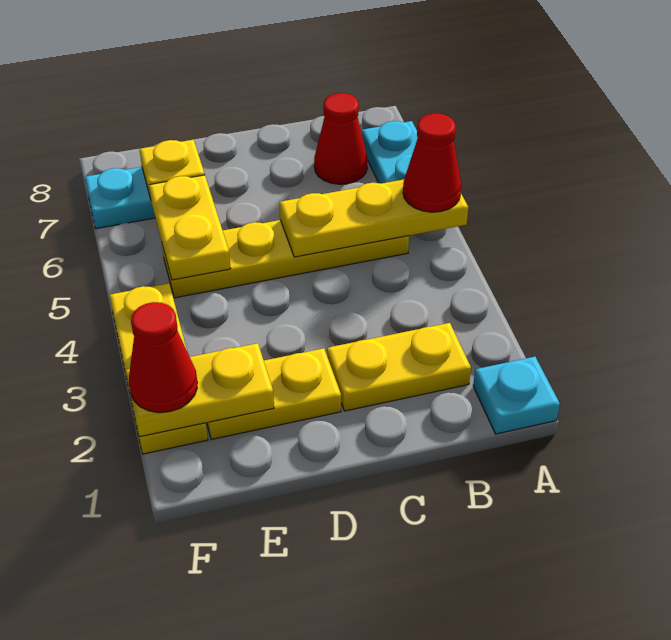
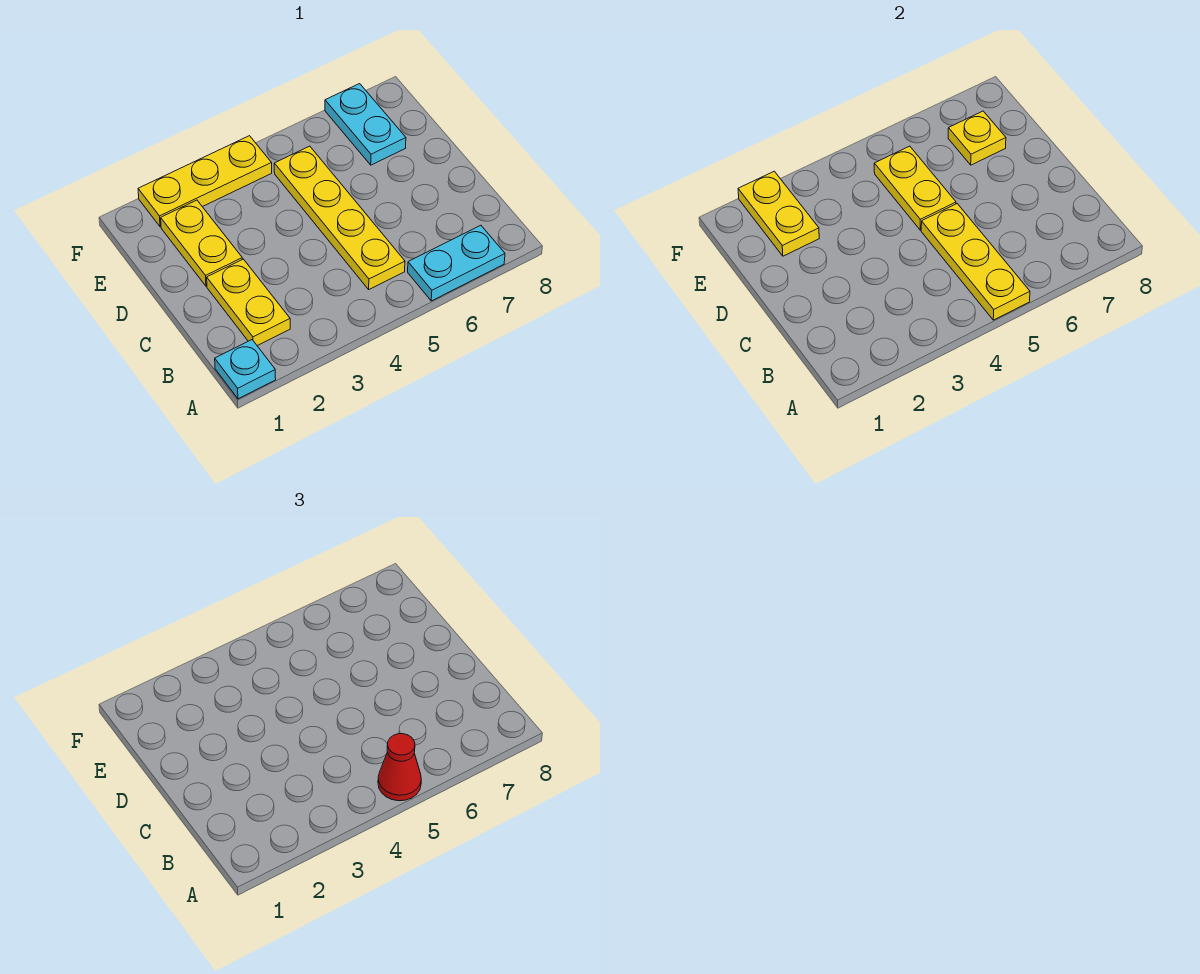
red 1x1 cone [314,93,368,184] -> none
yellow 1x2 plate [149,175,231,280] -> yellow 1x2 plate turned to [874,146,956,230]
red 1x1 cone [129,302,197,413] -> none

